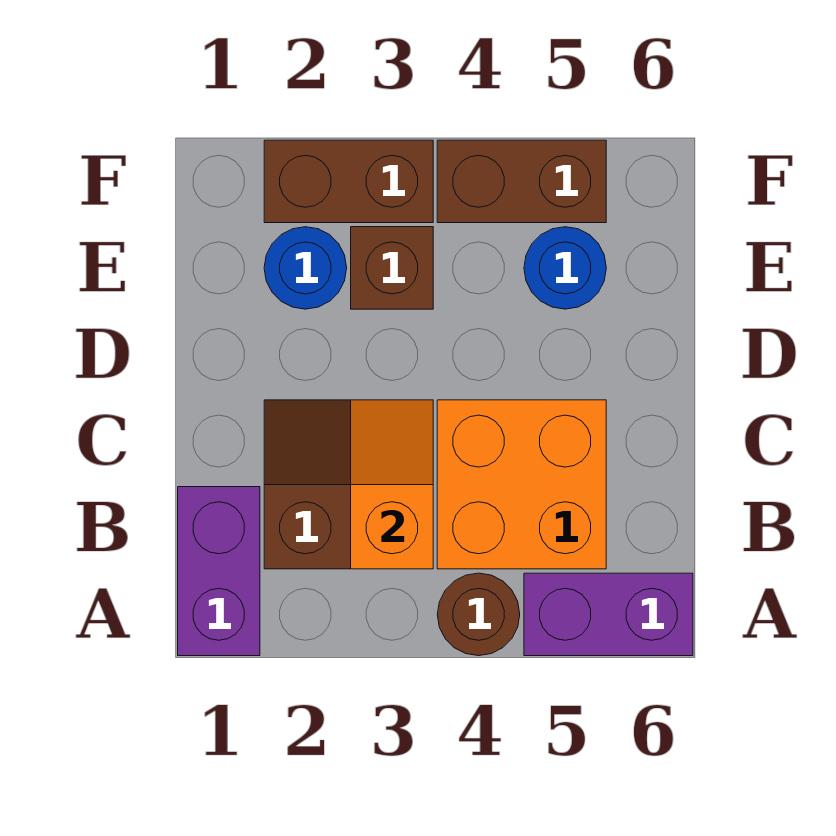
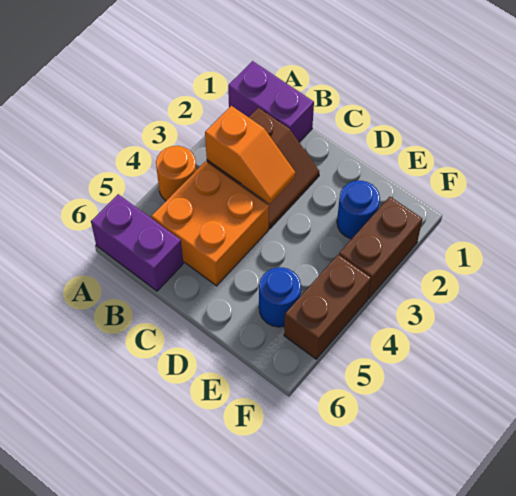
brown 1x1 round brick [437,573,520,656] -> orange 1x1 round brick [156,146,196,201]
purple 1x2 brick [524,573,693,656] -> purple 1x2 brick turned to [91,194,183,291]
brown 1x1 brick [351,227,433,309] -> none

